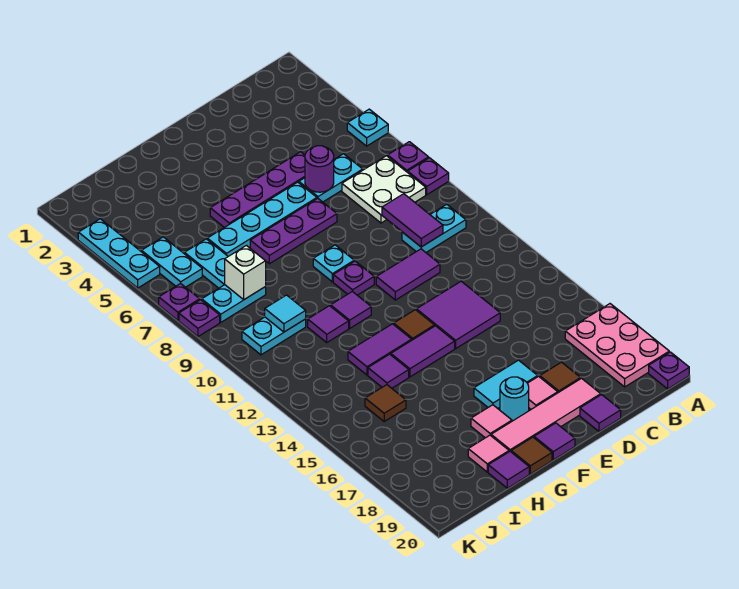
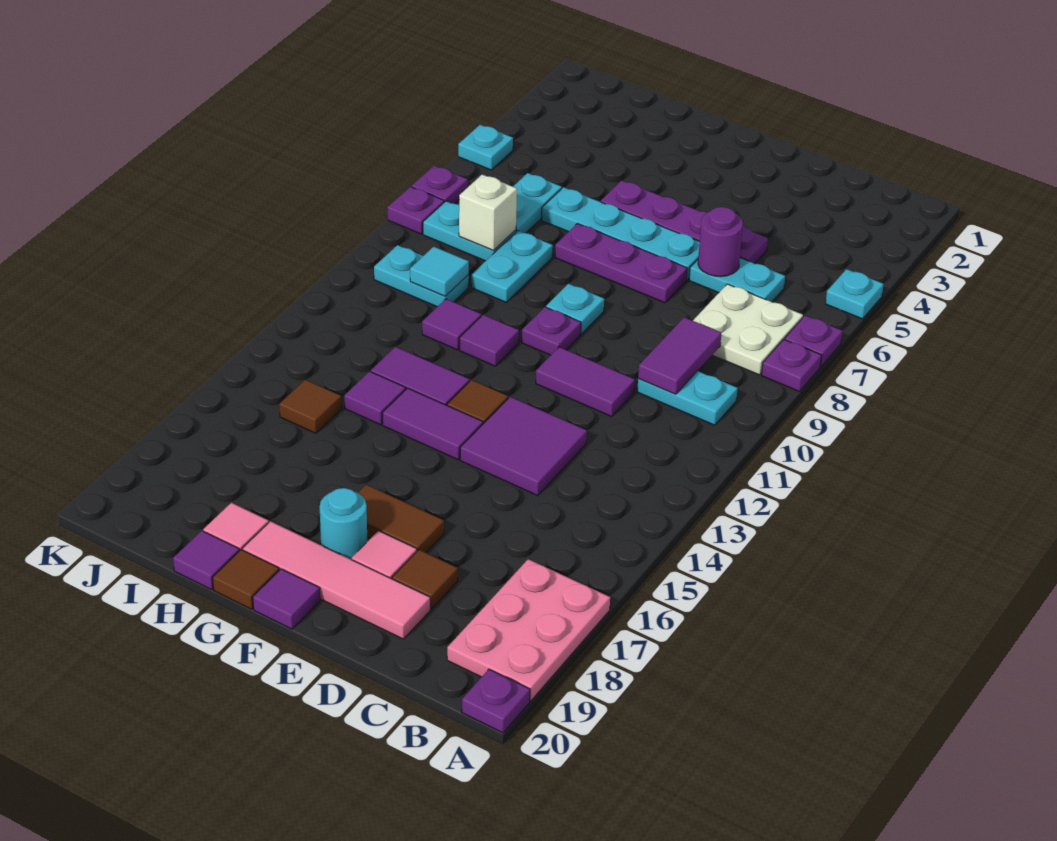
purple 1x1 tile [580,395,621,431] -> none
cyan 1x2 tile [474,360,538,408] -> brown 1x2 tile [358,484,444,553]
pink 1x1 tile [471,405,512,438] -> none
cyan 1x2 plate [142,237,202,287] -> cyan 1x2 plate moved to [471,231,553,302]
cyan 1x3 plate [78,219,160,288] -> cyan 1x1 plate [458,125,513,170]

